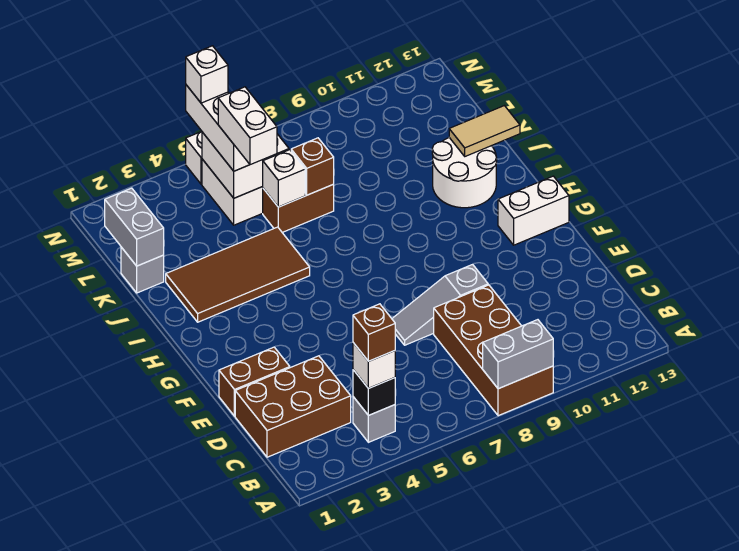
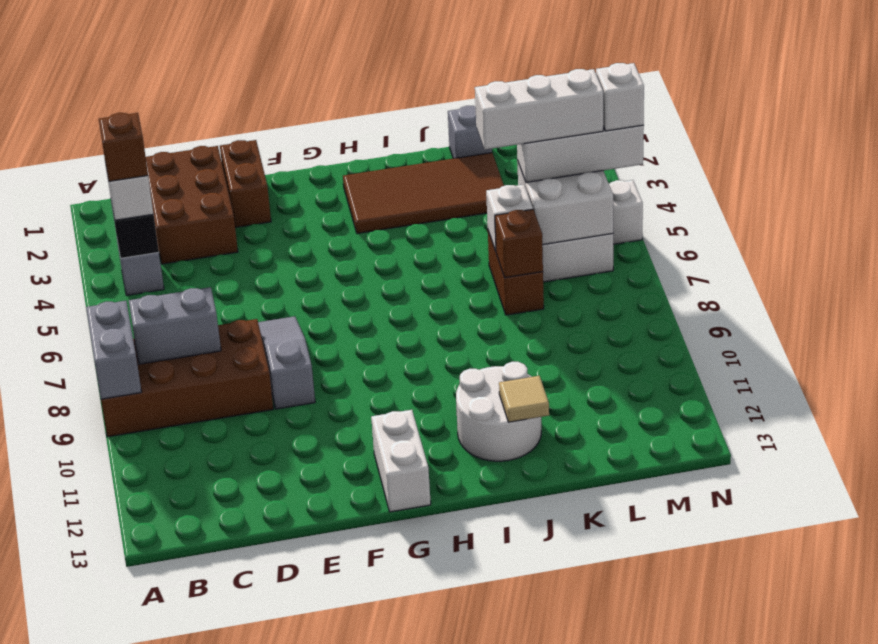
brown 2x4 tile [166,227,310,322] -> brown 2x4 tile turned to [343,153,504,233]
tan 1x2 tile [449,106,520,156] -> tan 1x1 tile [499,376,549,422]
grey 1x2 brick [105,188,164,266] -> grey 1x2 brick moved to [129,287,221,364]
white 1x2 brick [218,87,277,165] -> white 1x3 brick [475,69,603,150]

